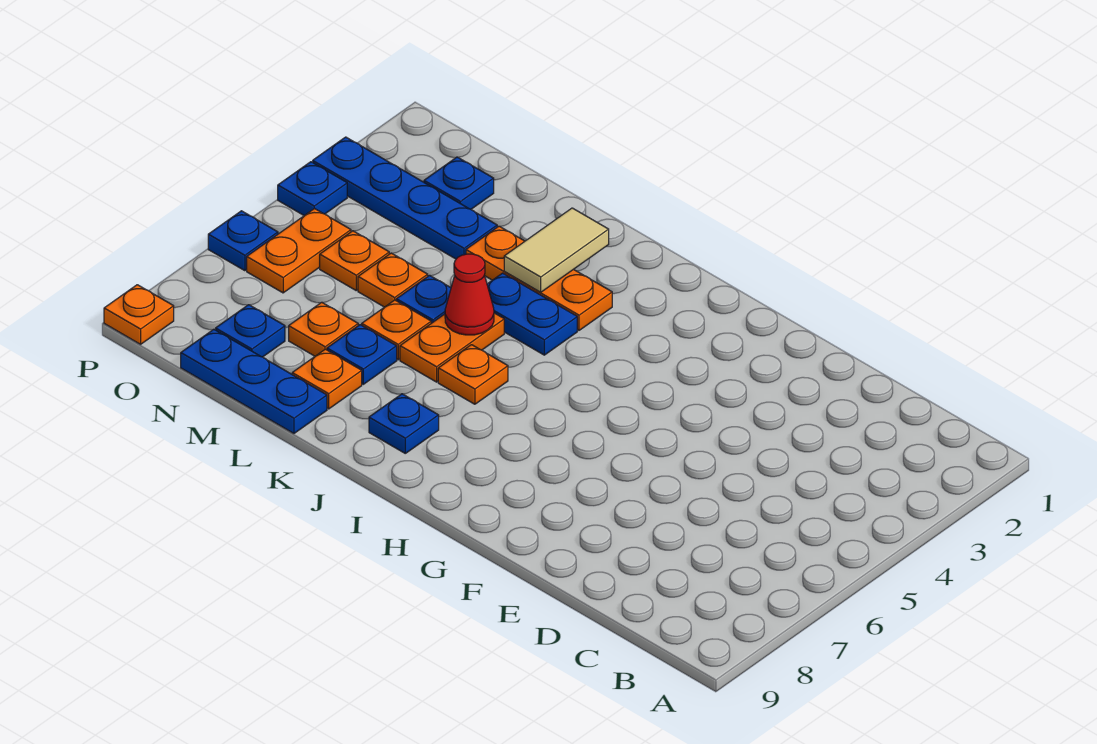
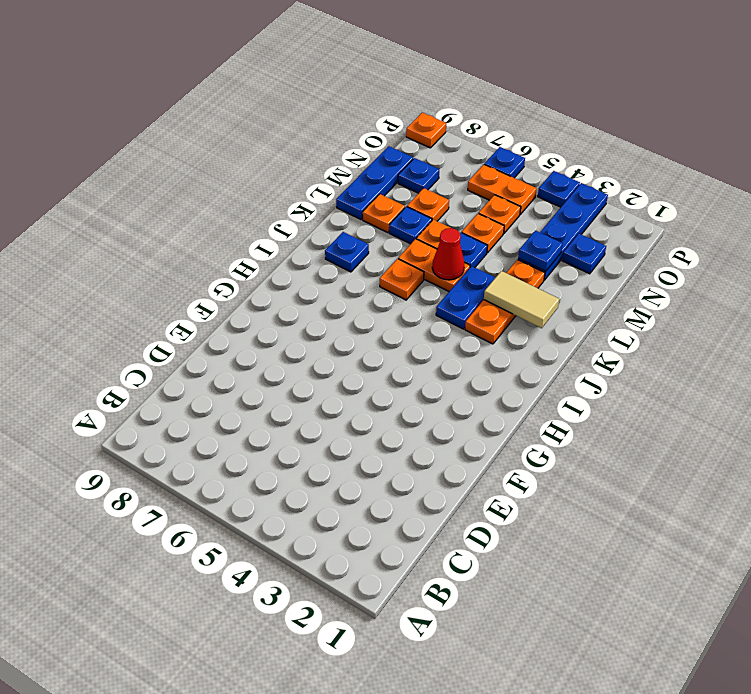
none -> blue 1x1 plate [518,230,563,271]

